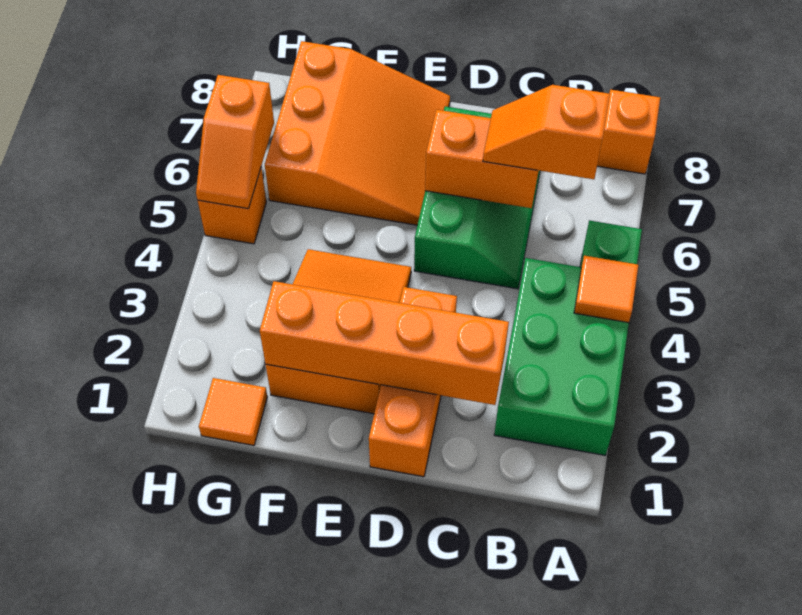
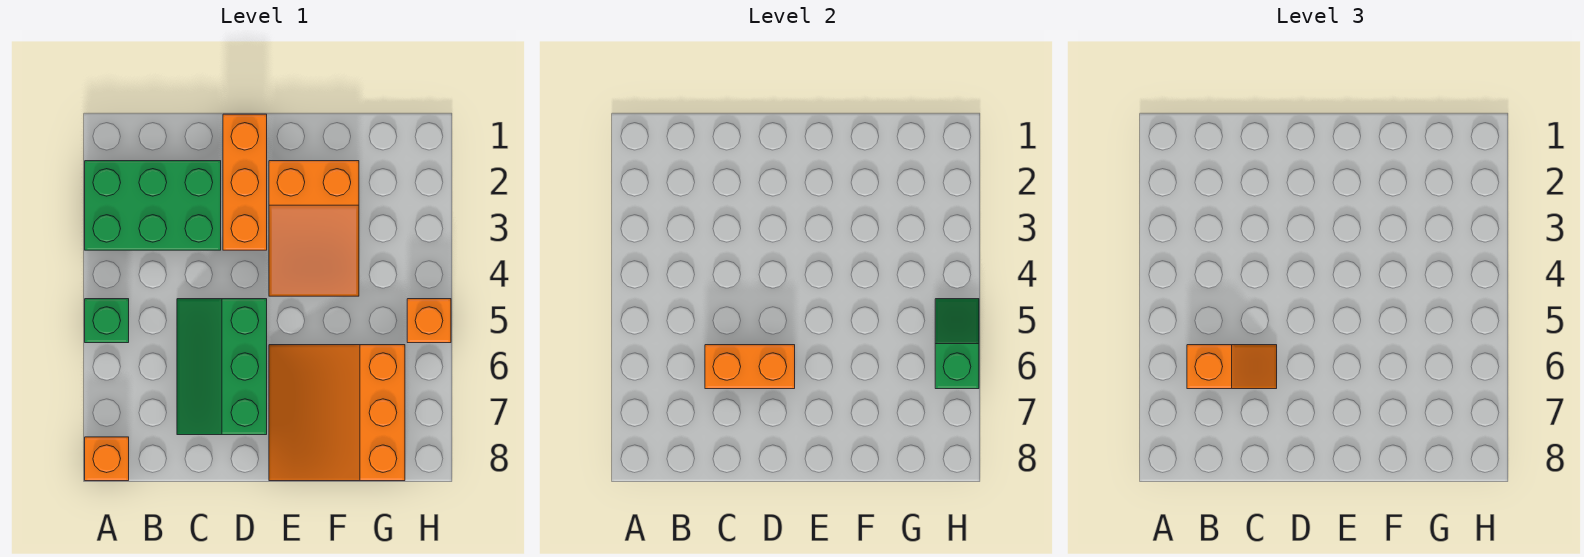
green 2x3 brick [494,258,629,455] -> green 2x3 brick turned to [85,161,221,250]
orange 1x1 tile [574,256,638,323] -> none
orange 1x4 brick [260,281,509,405] -> none
orange 1x1 tile [199,378,267,445] -> none
orange 1x2 slope [196,75,274,209] -> green 1x2 slope [935,299,979,389]

